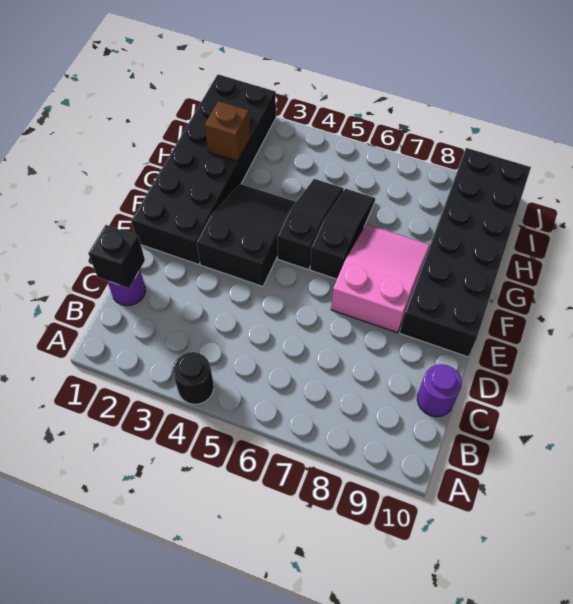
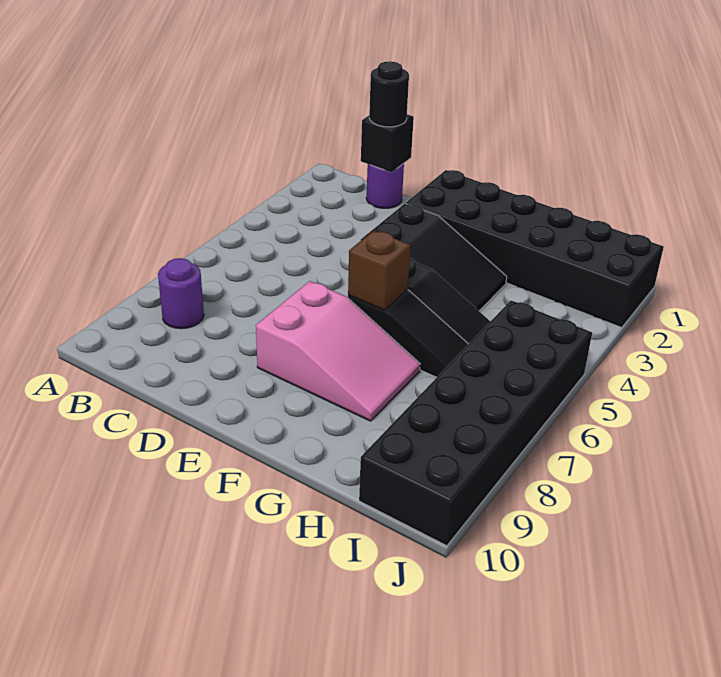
black 1x1 round brick [173,352,214,404] -> black 1x1 round brick moved to [369,61,409,127]
purple 1x1 round brick [417,364,462,417] -> purple 1x1 round brick moved to [158,258,204,329]
black 2x6 brick [400,148,531,357] -> black 2x6 brick turned to [359,300,592,546]
brown 1x1 brick [205,101,250,161] -> brown 1x1 brick moved to [348,230,411,310]

